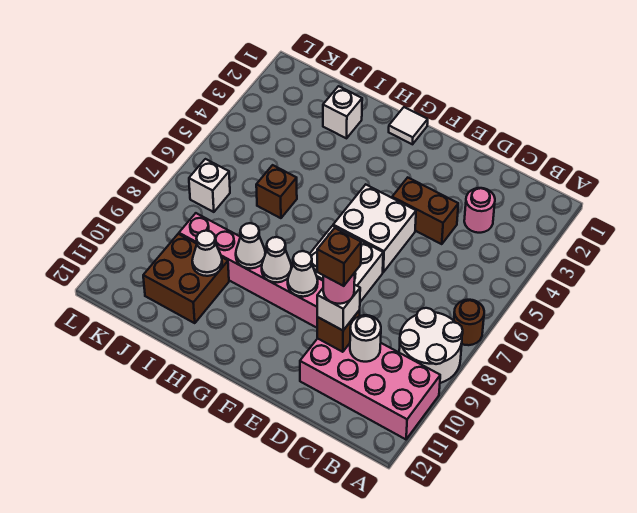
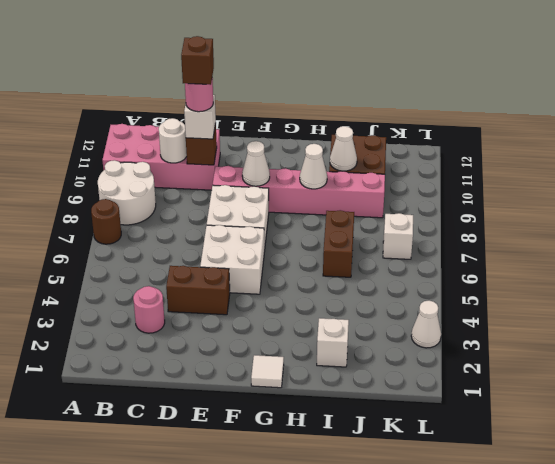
white 1x1 cone [262,237,291,282] -> white 1x1 cone moved to [411,301,441,348]
brown 1x1 brick [256,165,297,218] -> brown 1x2 brick [323,210,354,277]

